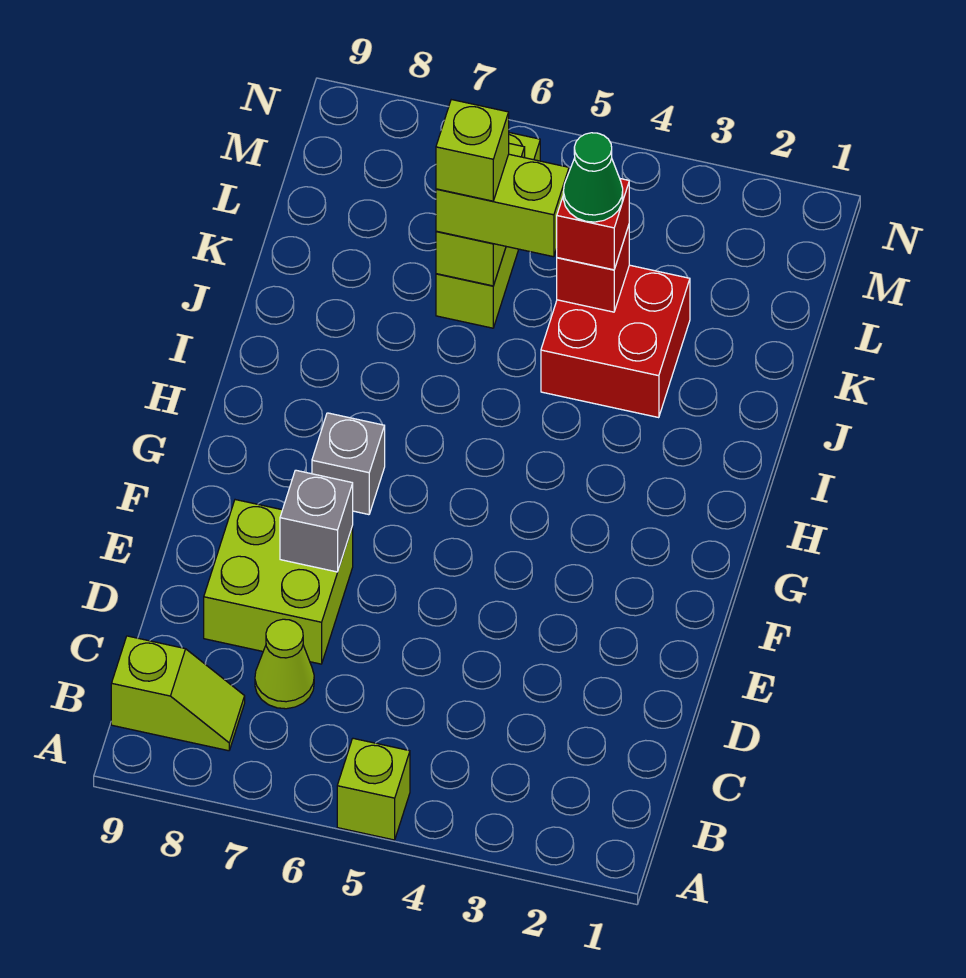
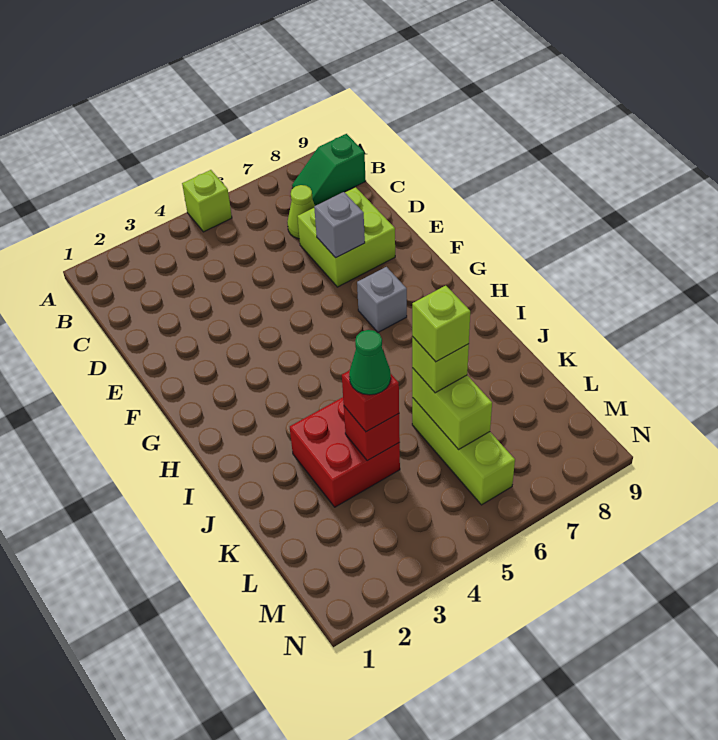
lime 1x2 slope [111,636,245,751] -> green 1x2 slope [292,134,366,206]
lime 1x2 brick [436,154,569,257] -> lime 1x1 brick [412,337,469,393]

